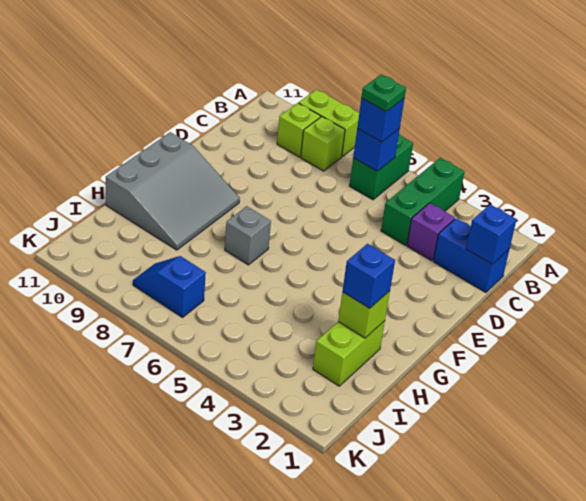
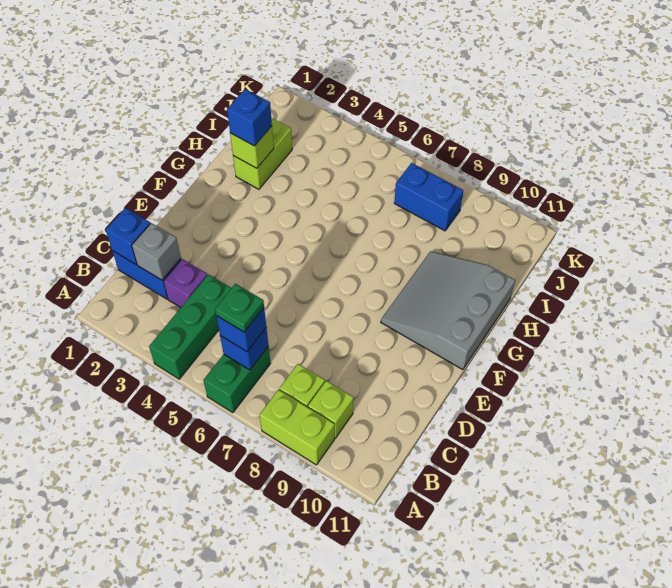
grey 1x1 brick [225,206,271,265] -> grey 1x1 brick moved to [132,223,181,280]
blue 1x2 slope [133,256,206,318] -> blue 1x2 brick [394,163,463,231]

